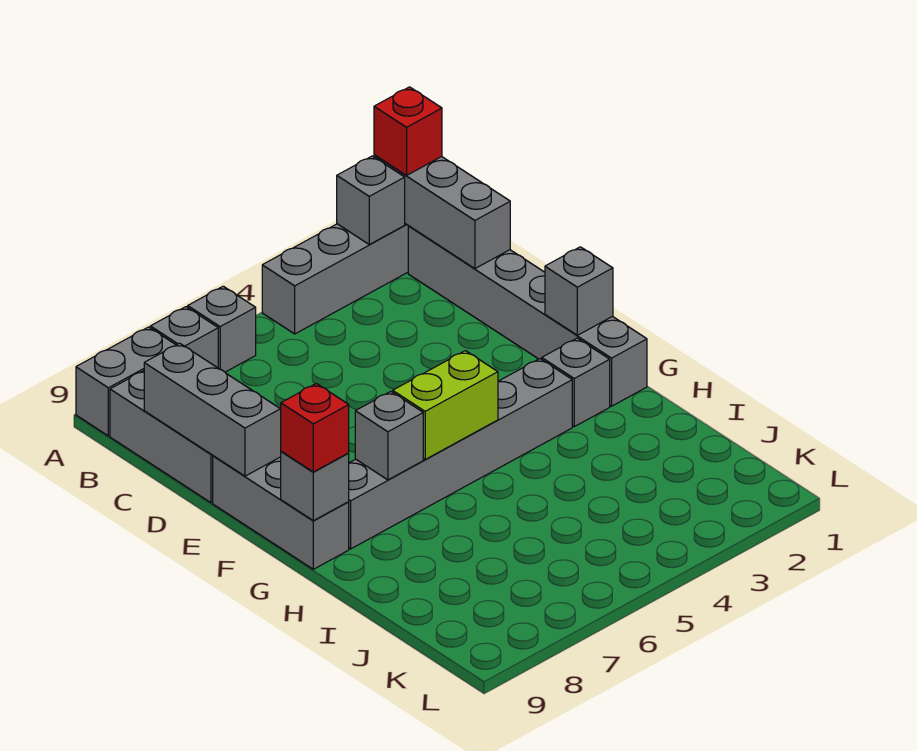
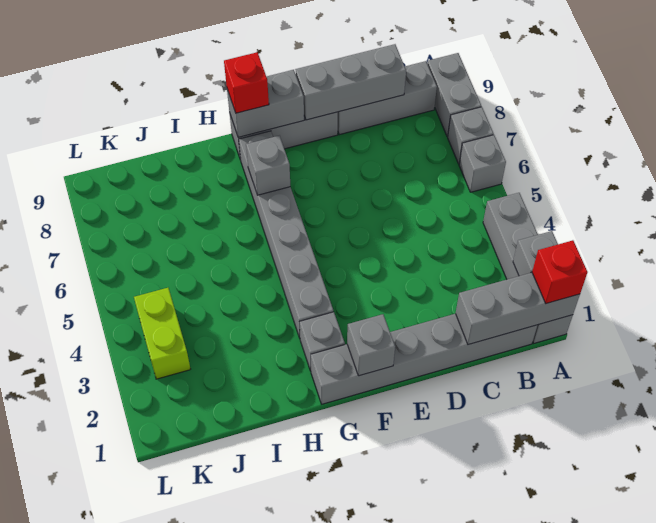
lime 1x2 brick [393,351,498,460] -> lime 1x2 brick moved to [134,288,190,379]
grey 1x1 brick [281,451,349,521] -> grey 1x2 brick [227,70,304,137]

